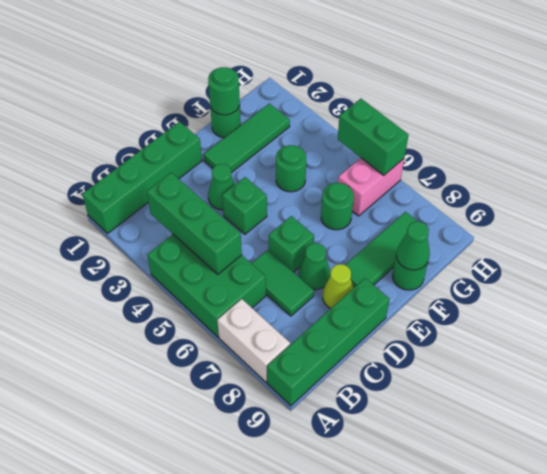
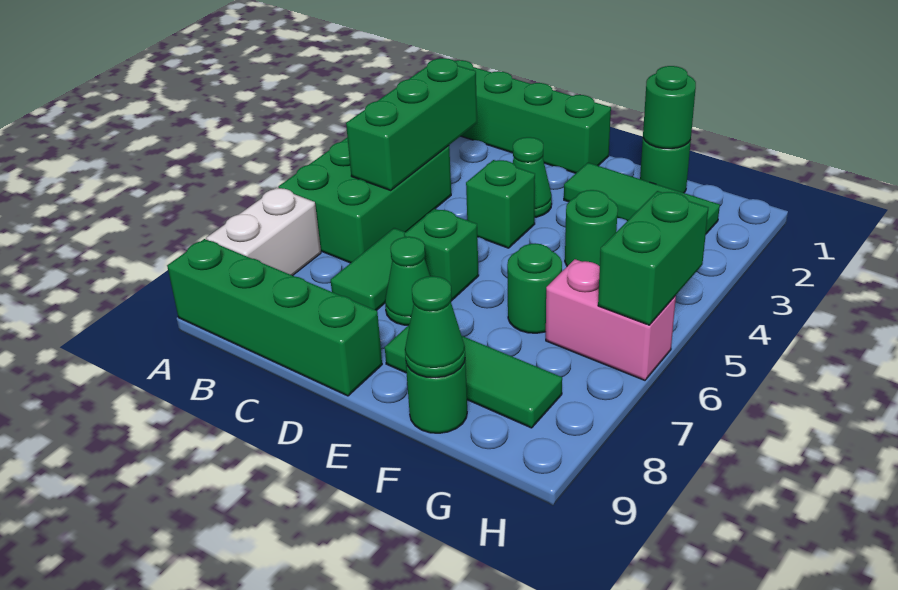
lime 1x1 cone [323,264,353,309] -> none

